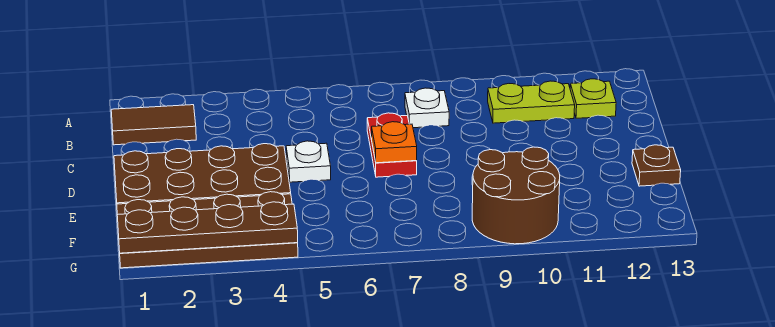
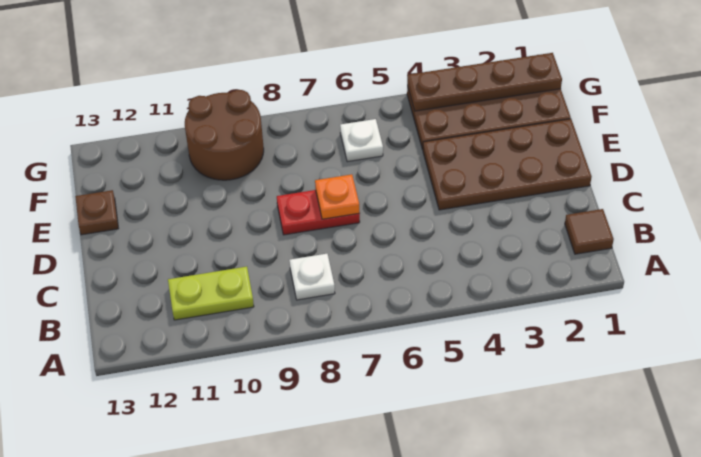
brown 1x2 tile [111,105,196,145] -> brown 1x1 tile [565,209,614,254]
lime 1x1 plate [570,79,616,118] -> none
red 1x2 plate [367,113,417,177] -> red 1x2 plate turned to [277,190,360,235]
white 1x1 plate [286,141,331,182] -> white 1x1 plate moved to [340,119,383,162]

